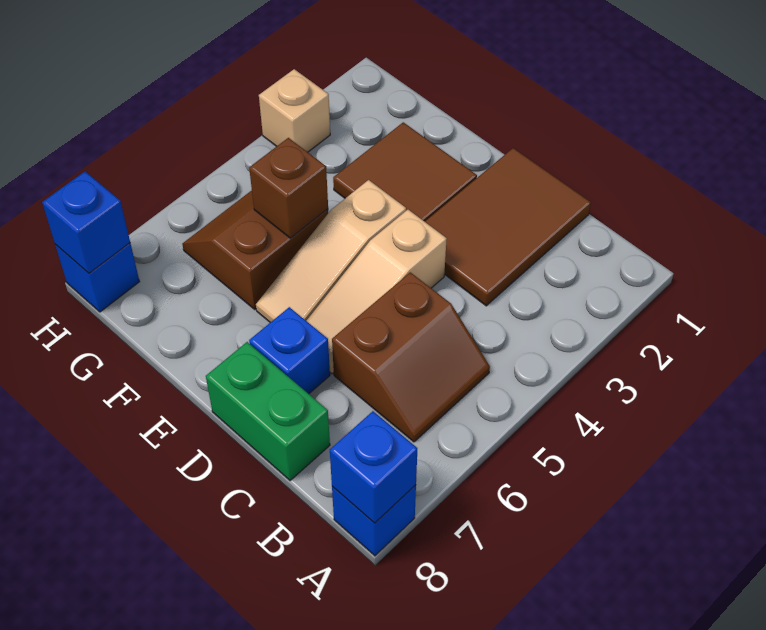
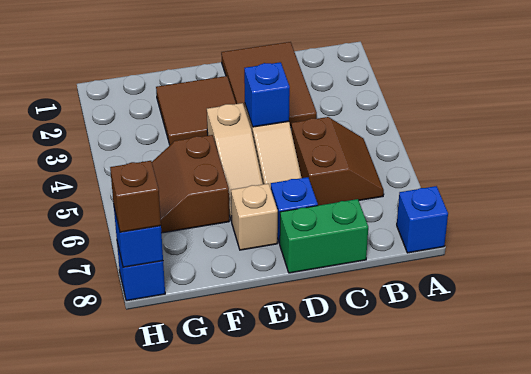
blue 1x1 brick [330,411,417,523] -> blue 1x1 brick moved to [244,62,290,127]
brown 1x1 brick [249,138,328,238] -> brown 1x1 brick moved to [110,161,161,232]
tan 1x1 brick [259,69,330,152] -> tan 1x1 brick moved to [231,184,278,250]

